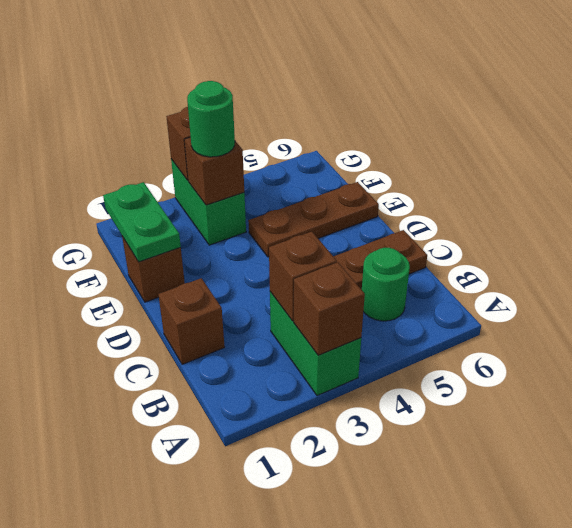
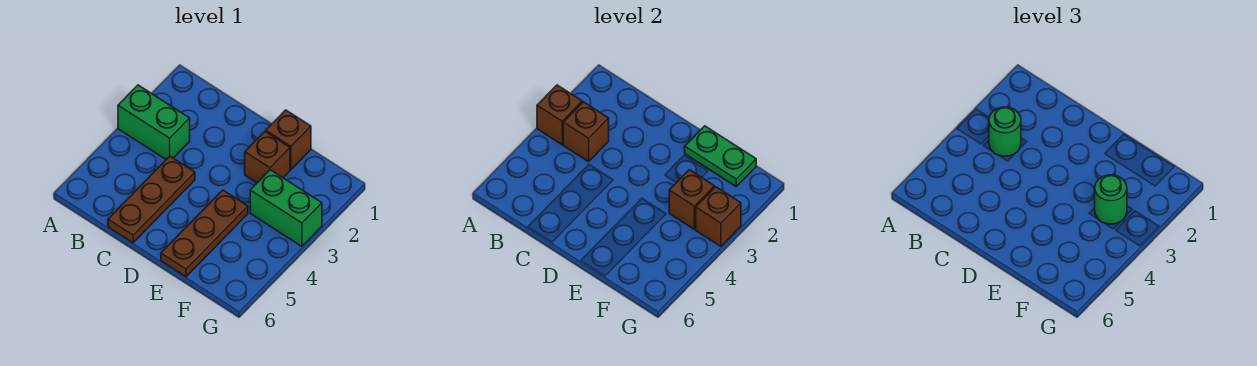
green 1x1 round brick [362,248,410,321] -> green 1x1 round brick moved to [989,107,1021,156]
brown 1x1 brick [158,278,225,364] -> brown 1x1 brick moved to [245,132,290,183]

